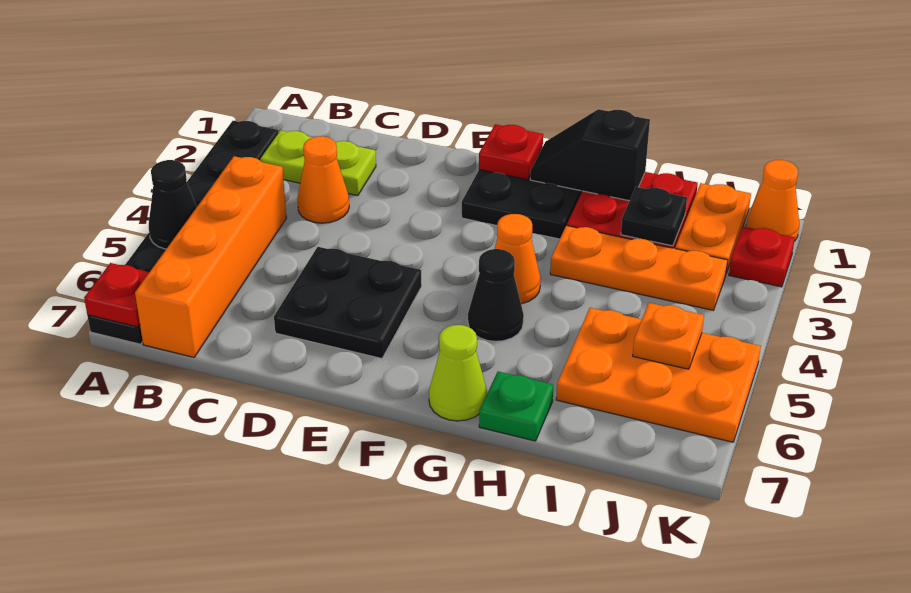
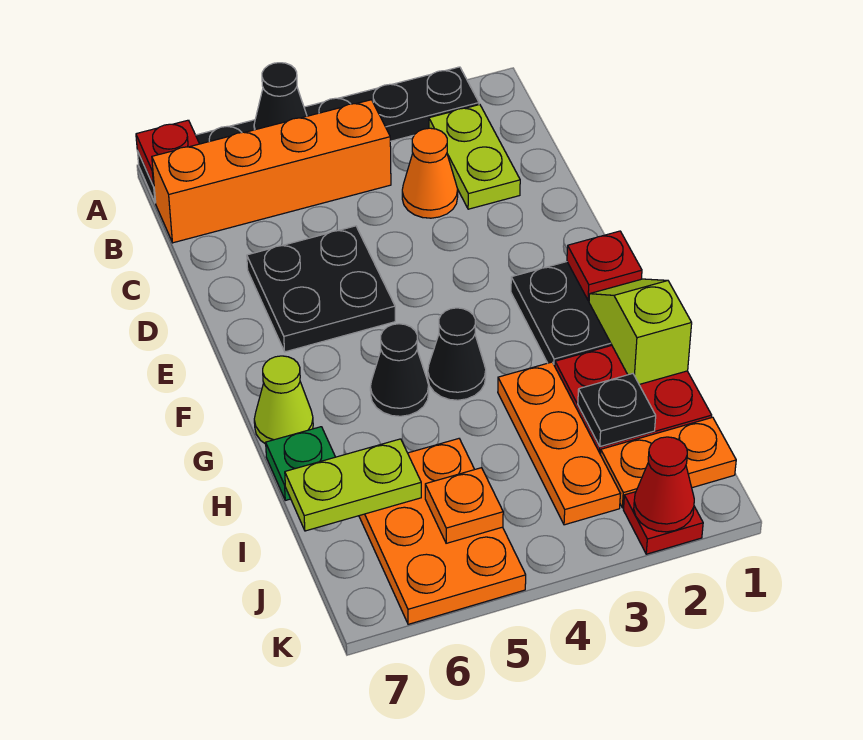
black 1x2 slope [530,109,650,201] -> lime 1x2 slope [589,279,692,384]
orange 1x1 cone [495,214,541,304] -> black 1x1 cone [428,308,486,400]
none -> lime 1x2 plate [285,439,421,531]
orange 1x1 cone [746,160,799,241] -> none
none -> red 1x1 cone [634,437,694,532]

